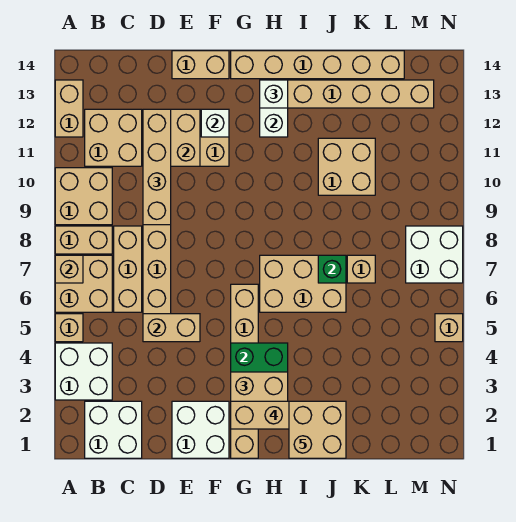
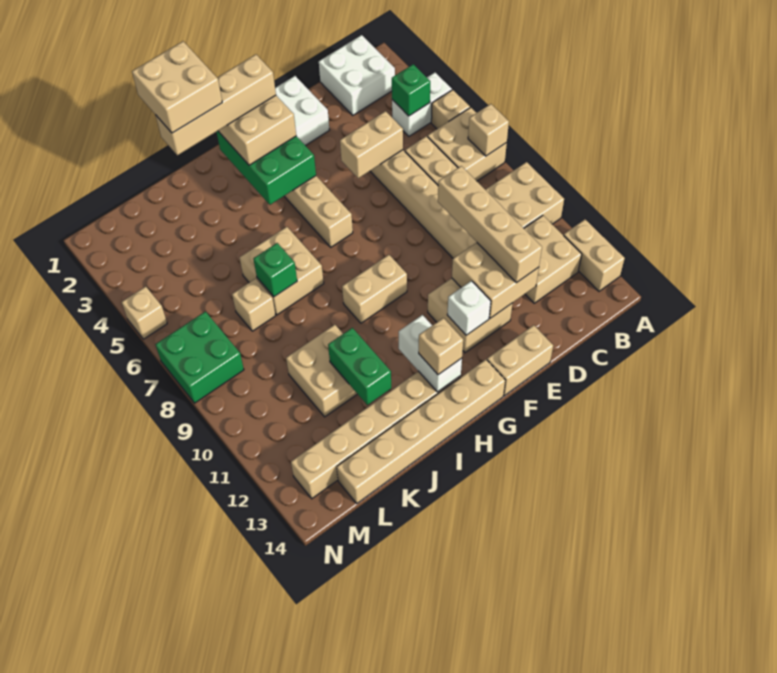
white 2x2 brick [55,343,112,400] -> white 1x2 brick [392,73,452,136]
tan 1x2 brick [55,226,112,254] -> tan 1x2 brick moved to [342,255,407,323]
none -> green 1x1 brick [392,64,430,116]
tan 2x3 brick [260,255,346,312] -> tan 2x2 brick [240,227,324,315]
white 1x1 brick [260,80,288,108] -> tan 1x1 brick [419,318,463,375]
none -> green 1x2 brick [328,328,391,405]
white 2x2 brick [406,226,463,283] -> green 2x2 brick [155,311,244,403]

